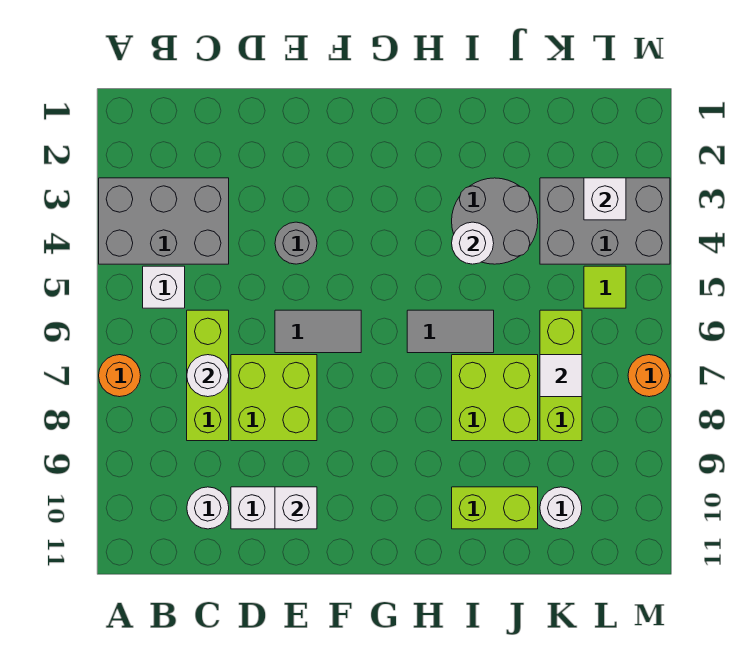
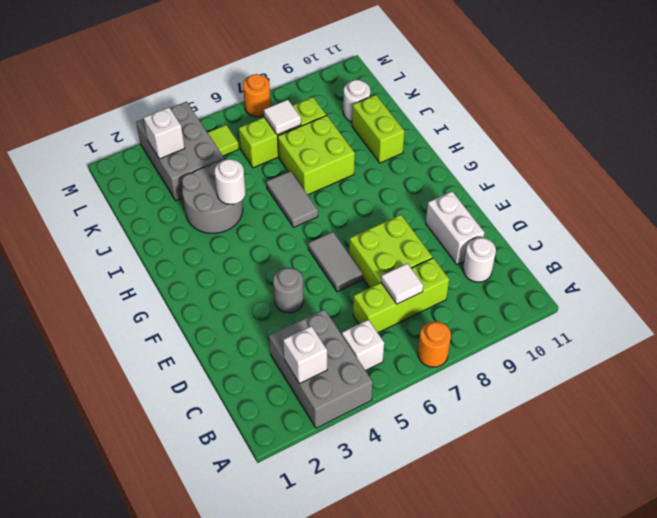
white 1x1 round brick [187,355,229,397] -> white 1x1 tile [381,263,423,304]
white 1x1 brick [275,487,317,529] -> white 1x1 brick moved to [283,326,327,384]

